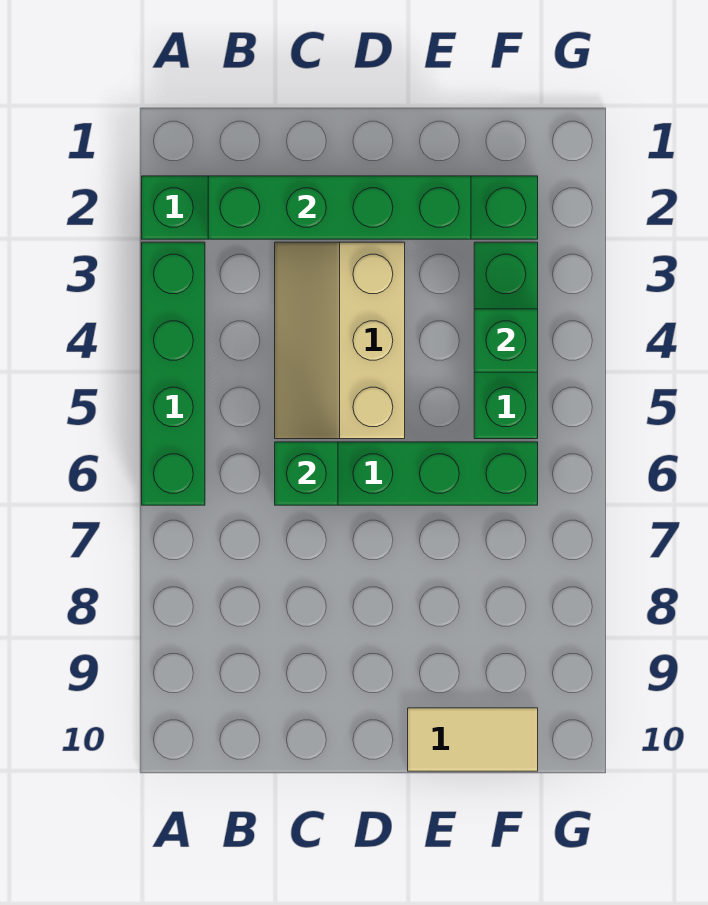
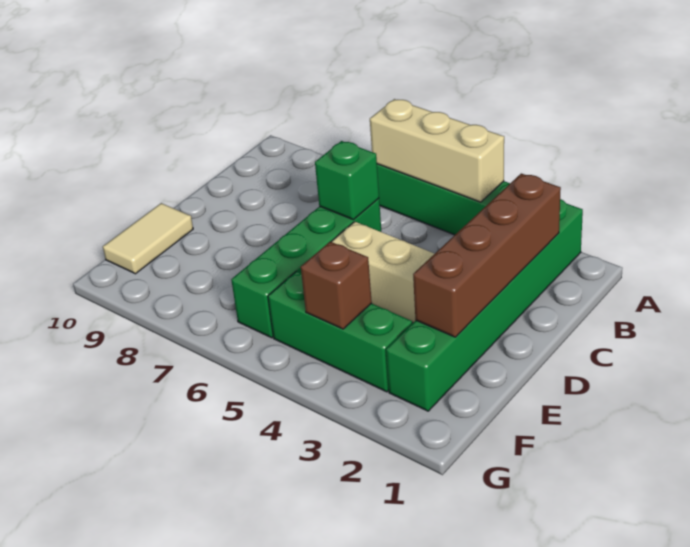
none -> tan 1x3 brick [370,99,504,202]
green 1x4 brick [208,176,471,239] -> brown 1x4 brick [413,174,561,337]
green 1x1 brick [474,309,538,372] -> brown 1x1 brick [301,242,372,329]

